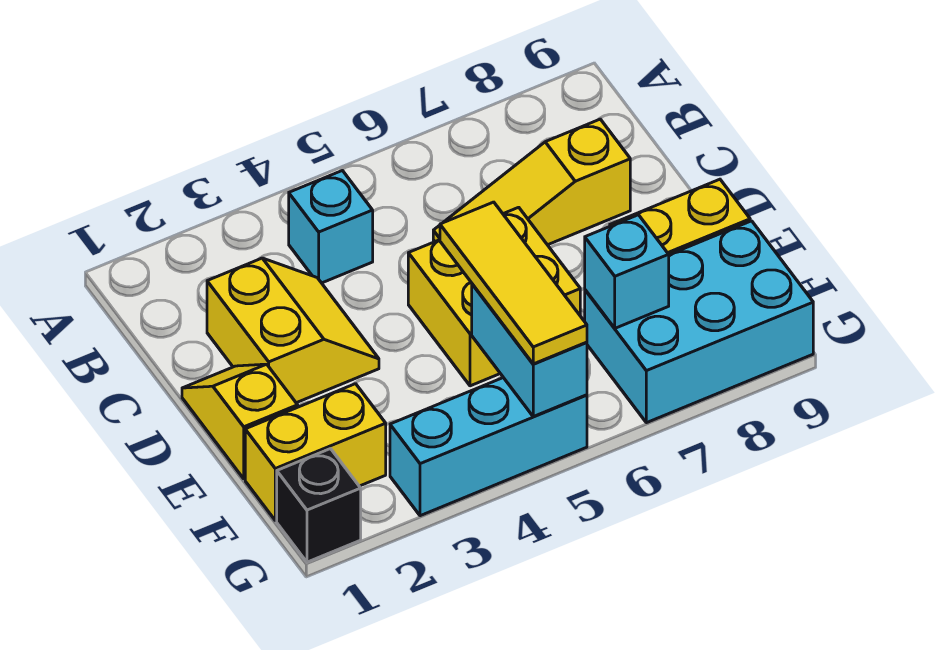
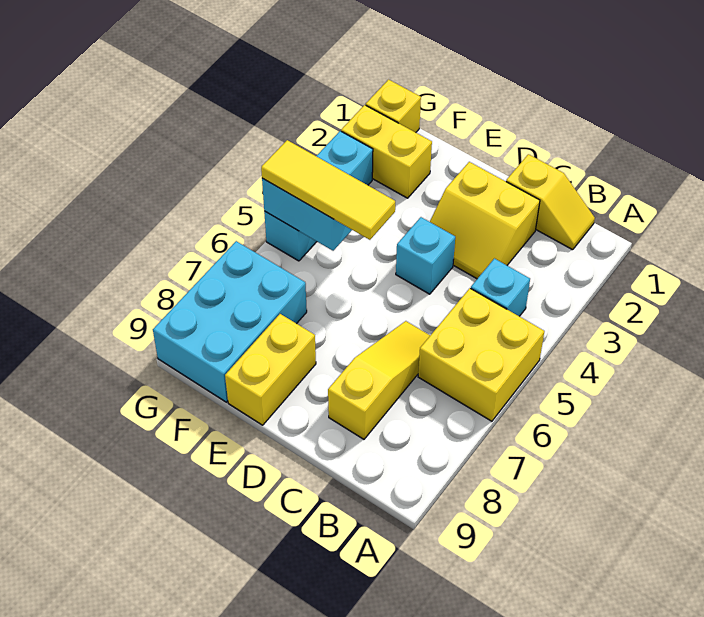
yellow 1x2 slope [182,364,298,479] -> yellow 1x2 slope moved to [506,154,595,250]
yellow 2x2 brick [408,207,580,386] -> yellow 2x2 brick moved to [418,288,544,421]
yellow 1x2 brick [245,384,386,520] -> yellow 1x2 brick turned to [341,105,432,198]
cyan 1x1 brick [585,215,669,328] -> cyan 1x1 brick moved to [396,217,455,294]
black 1x1 brick [277,449,361,562] -> yellow 1x1 brick [366,80,421,132]

